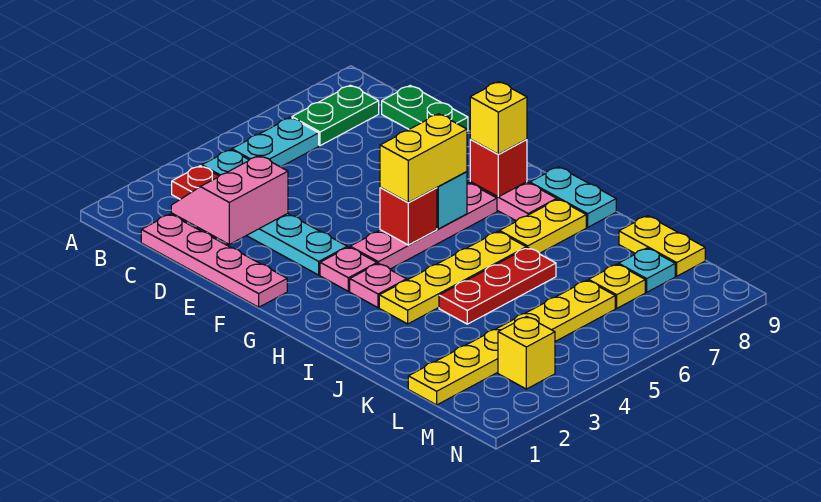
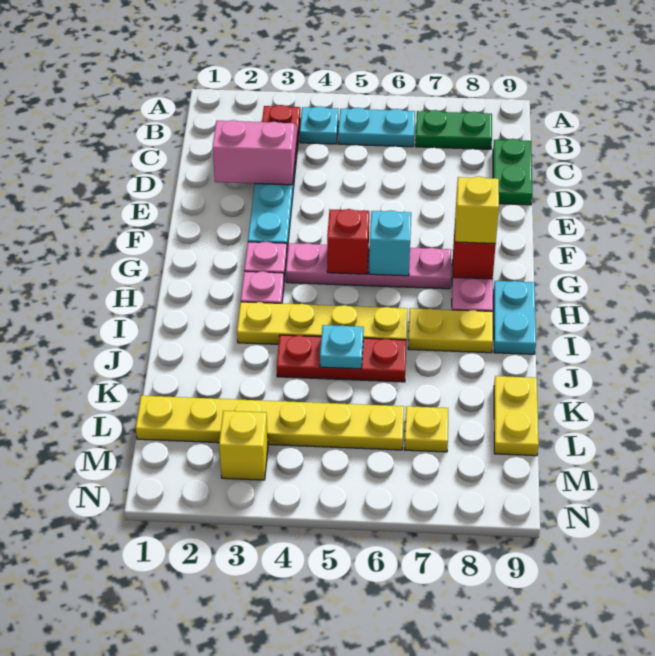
pink 1x4 plate [141,214,287,307] -> none
yellow 1x2 brick [380,114,467,202] -> none
cyan 1x1 plate [619,248,675,292] -> cyan 1x1 plate moved to [320,325,364,369]

